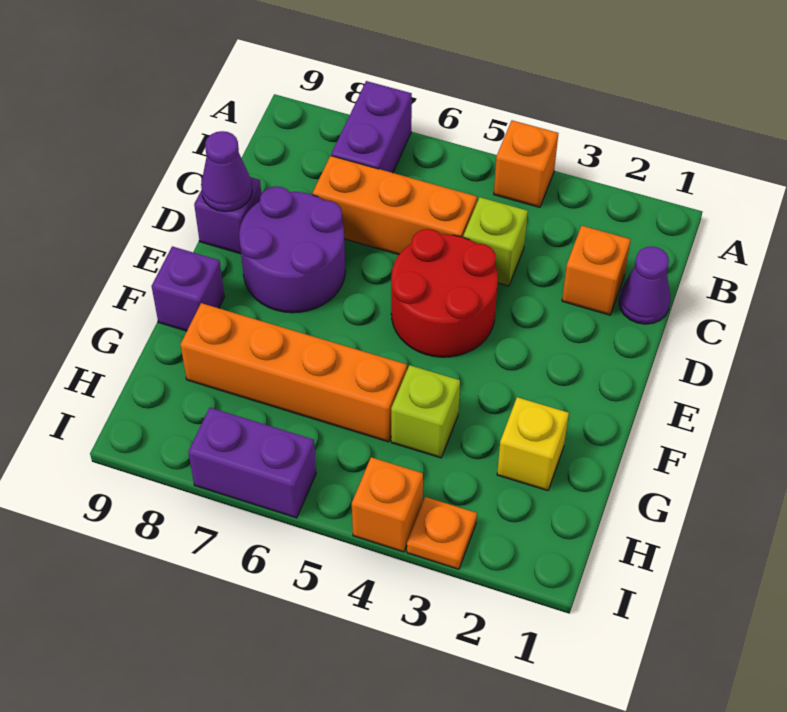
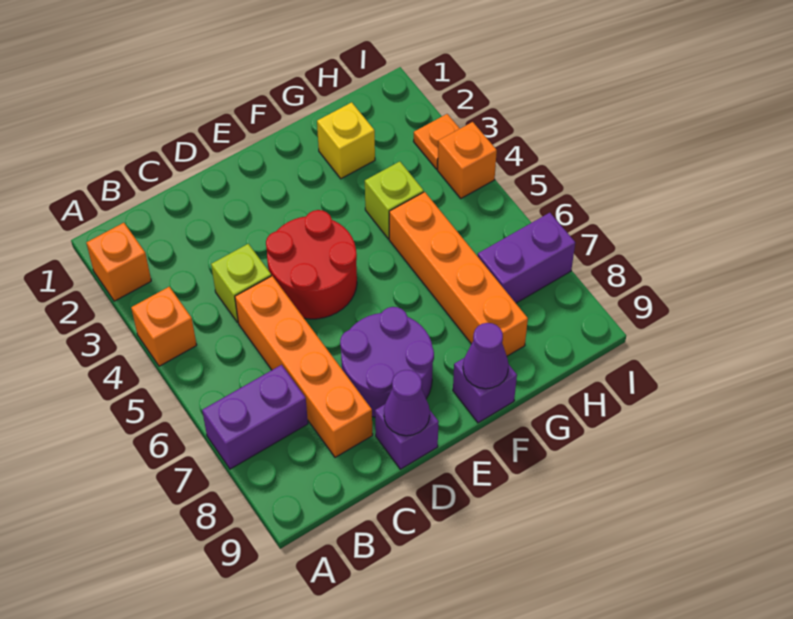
purple 1x1 cone [619,246,671,324] -> purple 1x1 cone moved to [463,323,509,389]
orange 1x1 brick [562,226,631,315] -> orange 1x1 brick moved to [86,223,151,301]
orange 1x3 brick [312,156,477,255] -> orange 1x4 brick [235,276,373,457]
purple 1x2 brick [188,408,316,518] -> purple 1x2 brick turned to [478,213,575,303]

